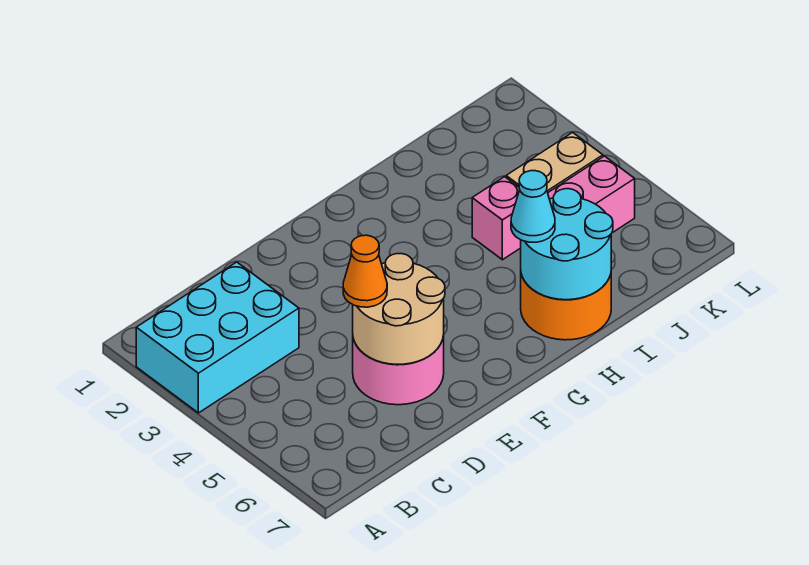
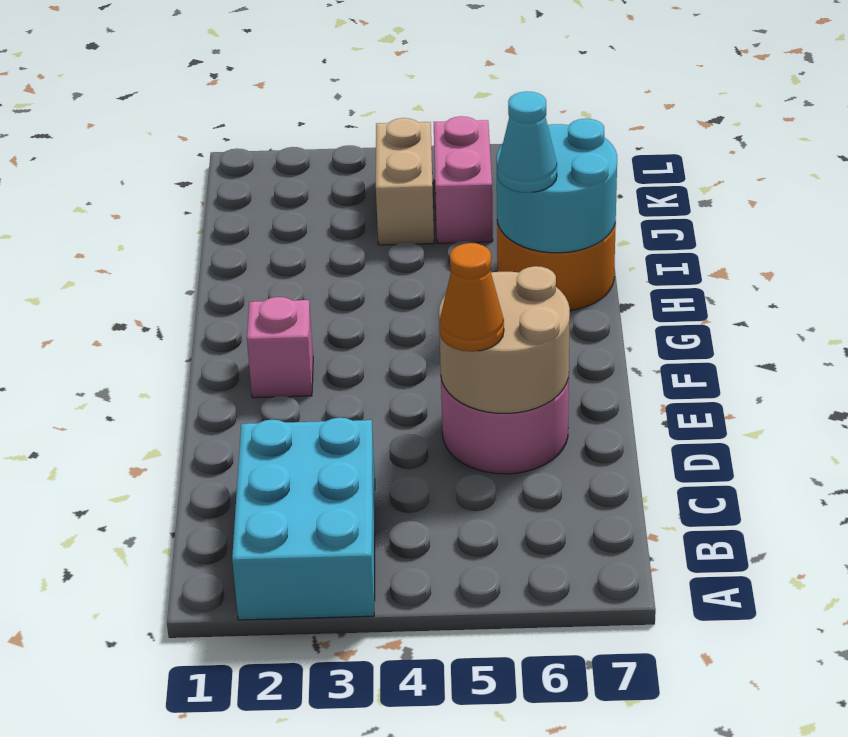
pink 1x1 brick [472,177,521,260] -> pink 1x1 brick moved to [247,297,313,398]

